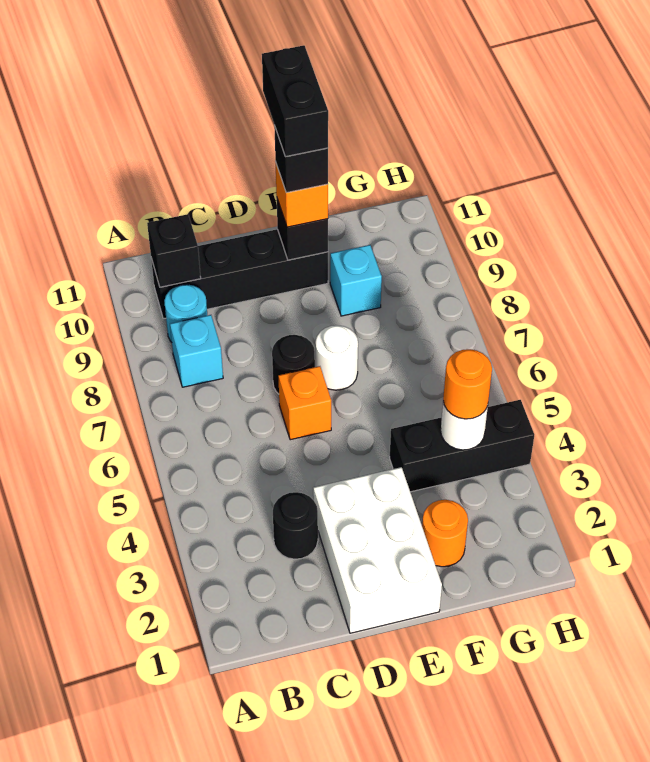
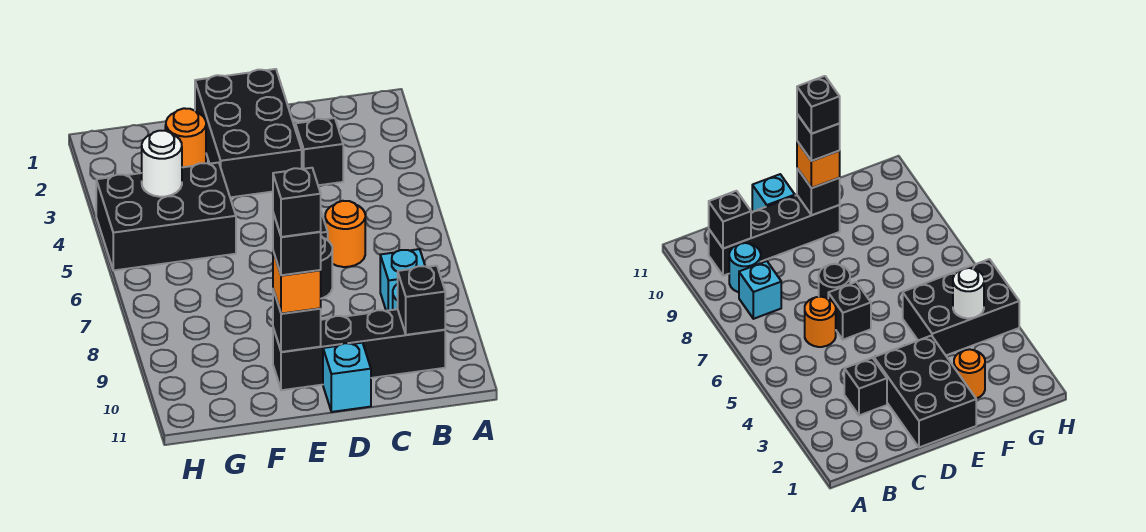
black 1x1 round brick [273,492,318,559] -> black 1x1 brick [295,118,343,185]
white 2x3 brick [313,467,442,633] -> black 2x3 brick [195,69,302,197]
orange 1x1 brick [278,366,331,440] -> black 1x1 brick [828,282,871,340]
white 1x1 round brick [316,325,358,390] -> none
black 1x2 brick [262,45,328,157] -> black 1x1 brick [273,168,321,237]
black 1x3 brick [390,400,534,492] -> black 2x3 brick [96,162,236,271]
cyan 1x1 brick [330,245,382,316] -> cyan 1x1 brick moved to [323,343,371,412]
orange 1x1 round brick [443,349,492,419] -> orange 1x1 round brick moved to [325,201,365,267]

